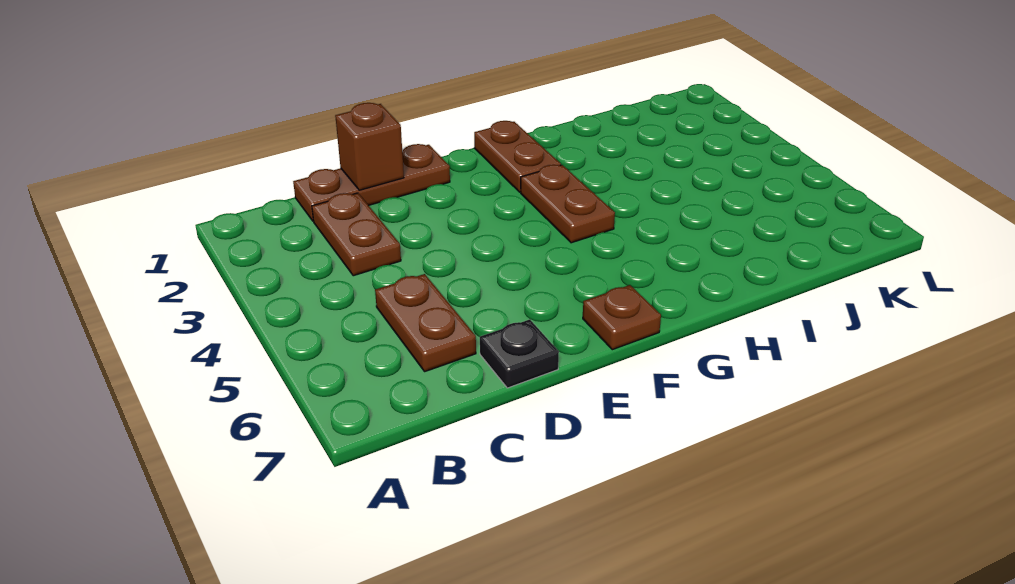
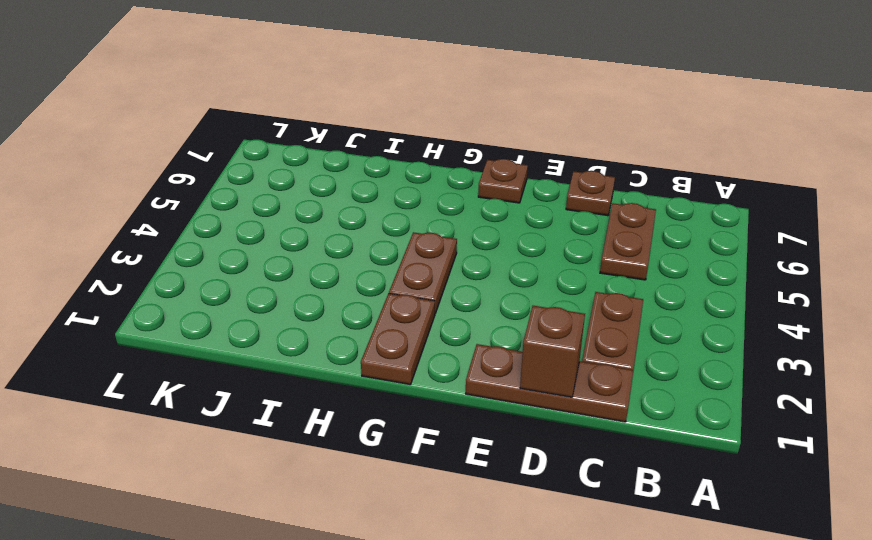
black 1x1 plate [480,319,559,388] -> brown 1x1 plate [566,171,615,216]

